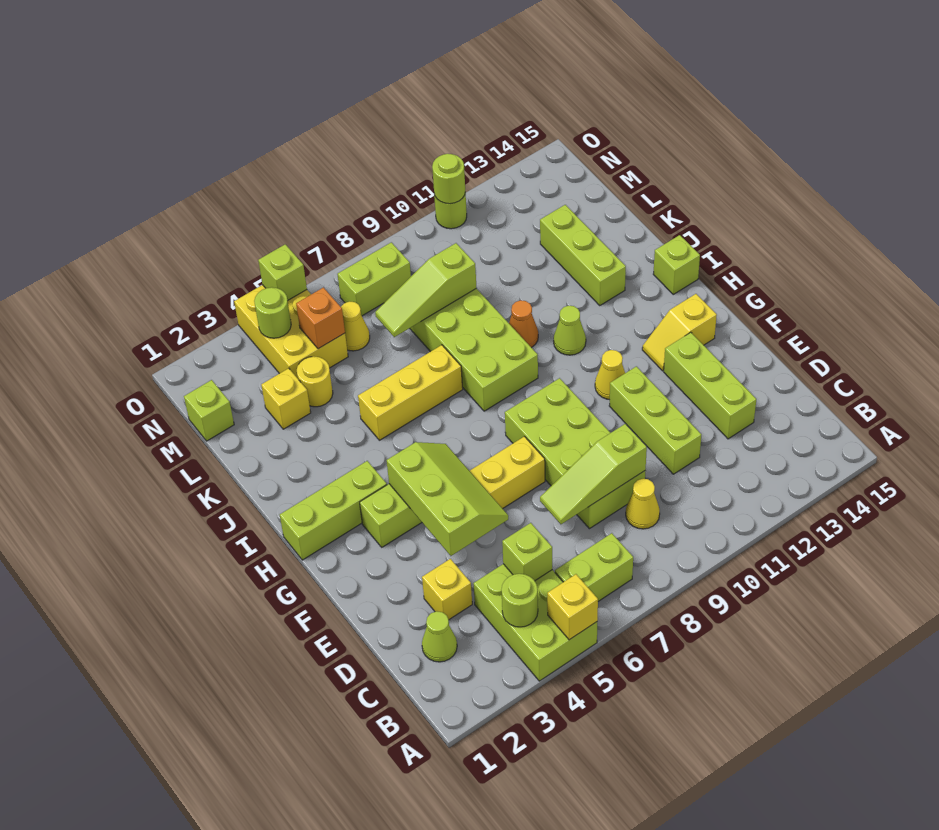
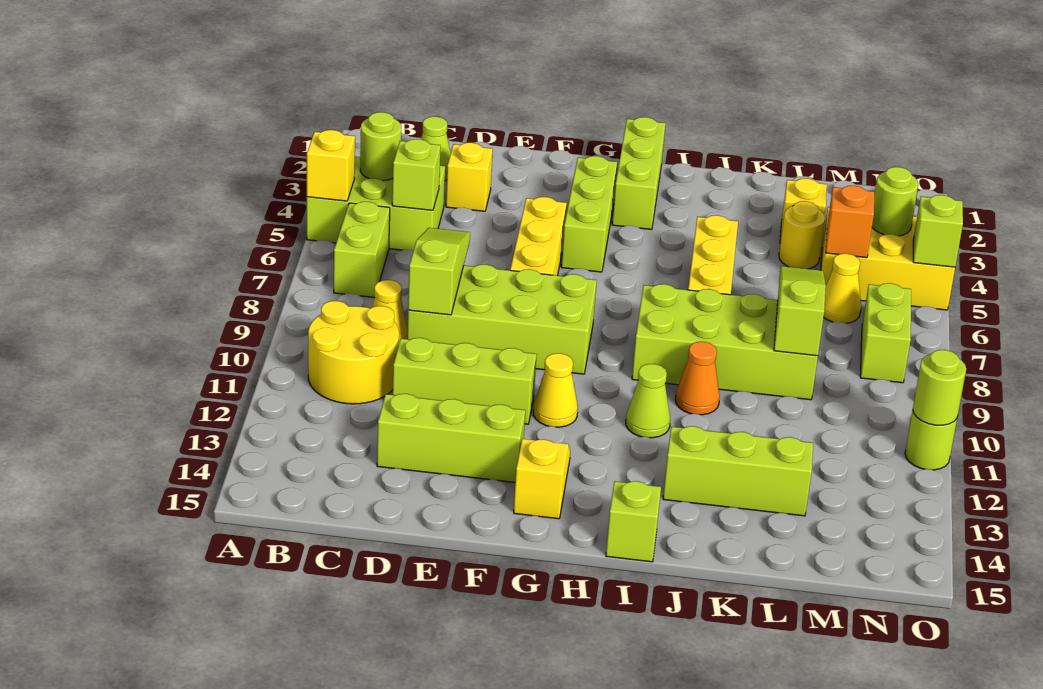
none -> yellow 2x2 round brick [308,301,399,404]
lime 2x3 slope [386,442,508,556] -> none
lime 1x1 brick [184,380,234,441] -> none

